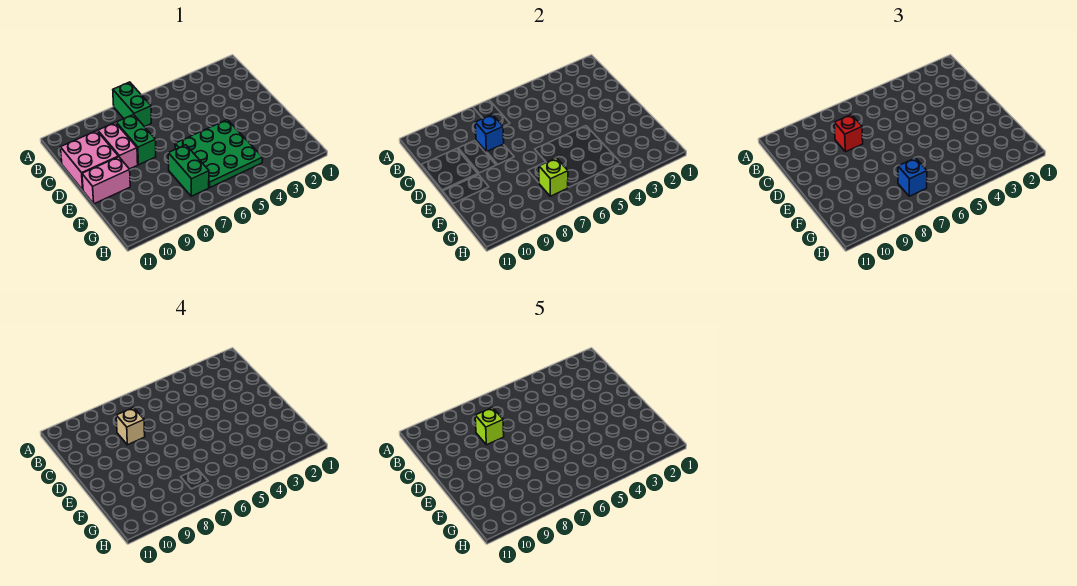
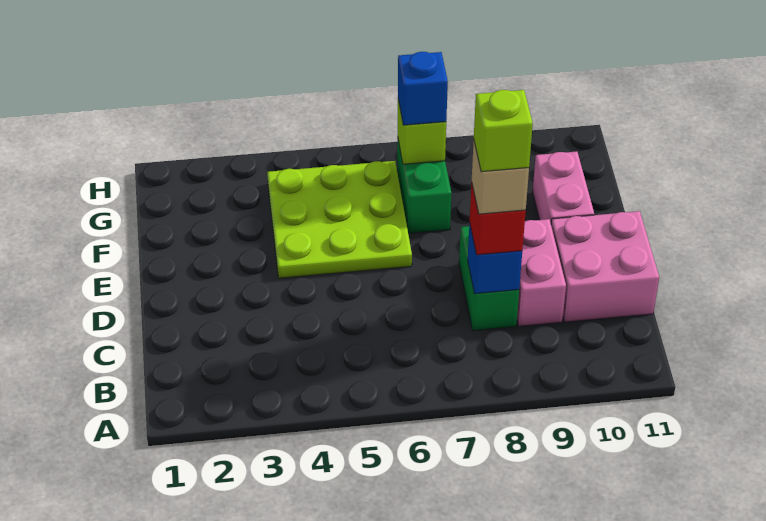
green 1x2 brick [113,82,151,127] -> none
green 3x3 plate [175,120,263,188] -> lime 3x3 plate [267,161,412,278]
pink 1x2 brick [82,157,130,204] -> pink 1x2 brick turned to [533,152,594,223]

